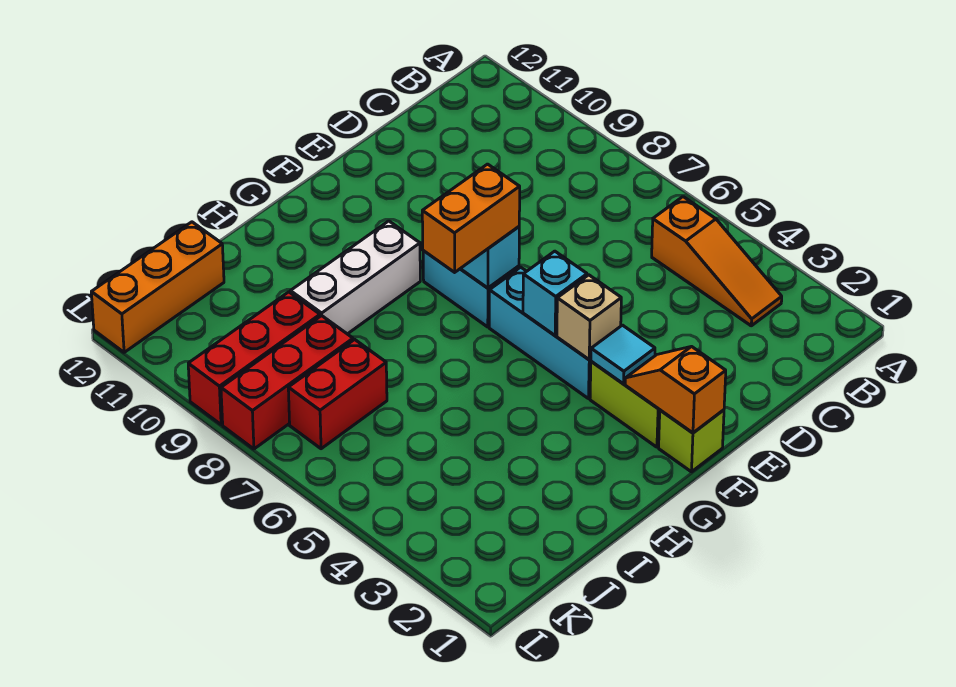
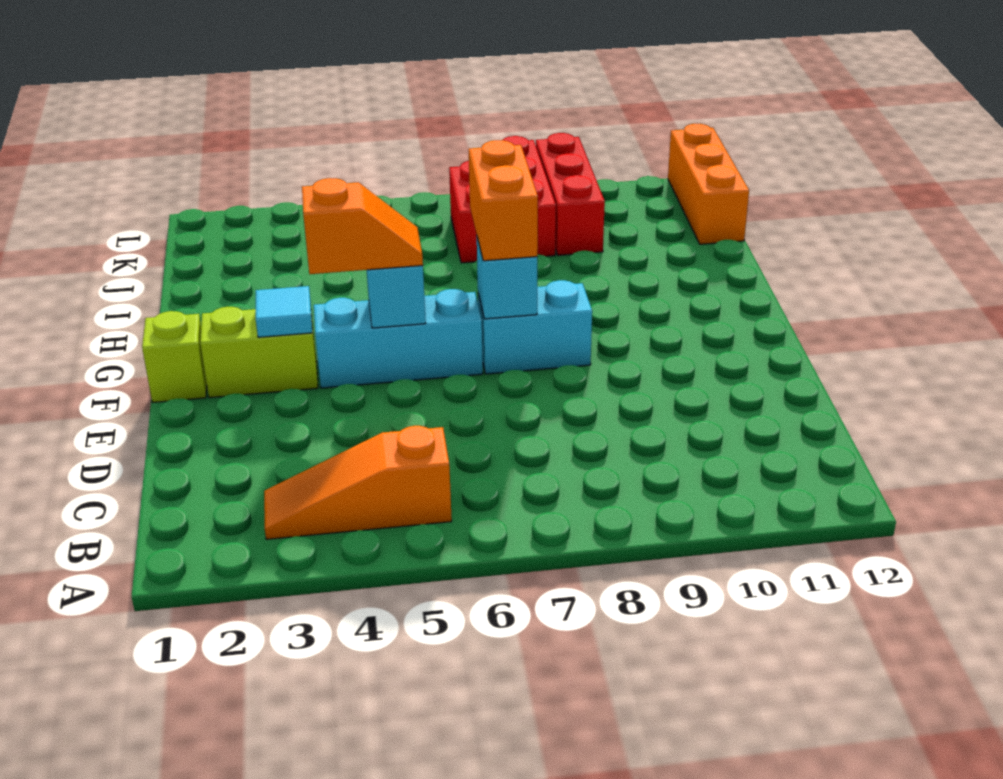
orange 1x2 slope [625,347,726,433] -> orange 1x2 slope moved to [302,178,423,274]
tan 1x1 brick [557,275,621,360] -> none
white 1x3 brick [290,221,420,334] -> none

